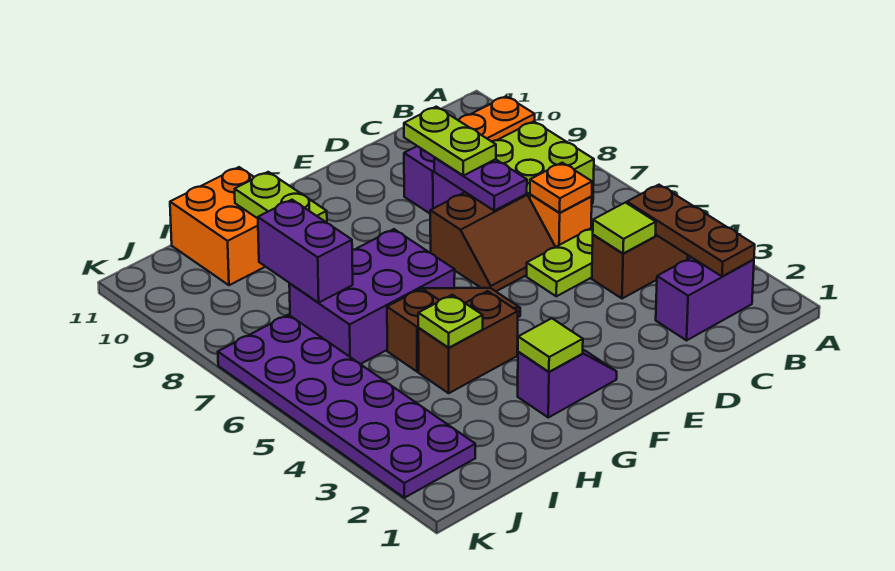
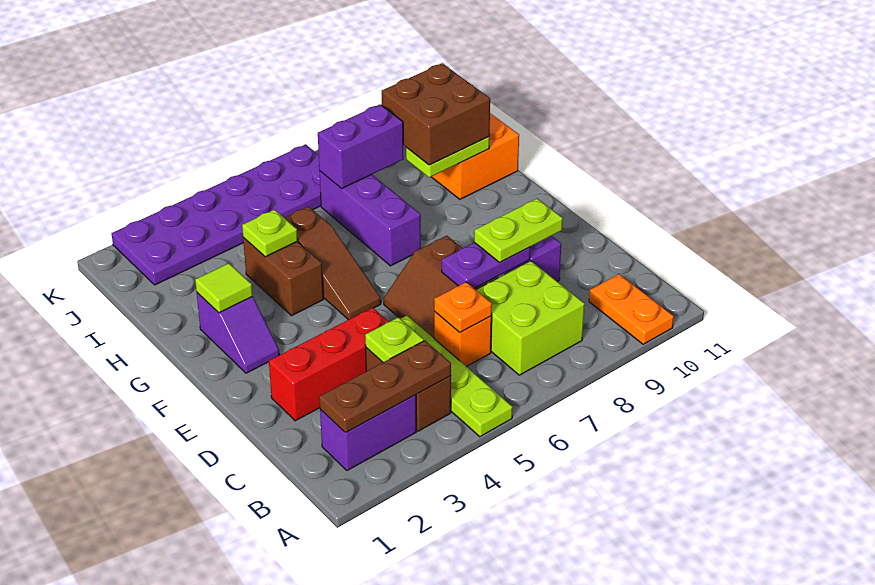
purple 1x2 brick [656,257,754,340] -> purple 1x2 brick turned to [320,395,416,471]
lime 1x1 tile [593,203,656,253] -> lime 1x1 plate [365,317,424,362]
none -> red 1x3 brick [269,308,389,421]
purple 2x3 brick [289,229,455,364] -> purple 1x3 brick [319,171,421,266]
none -> brown 2x2 brick [382,63,490,165]

